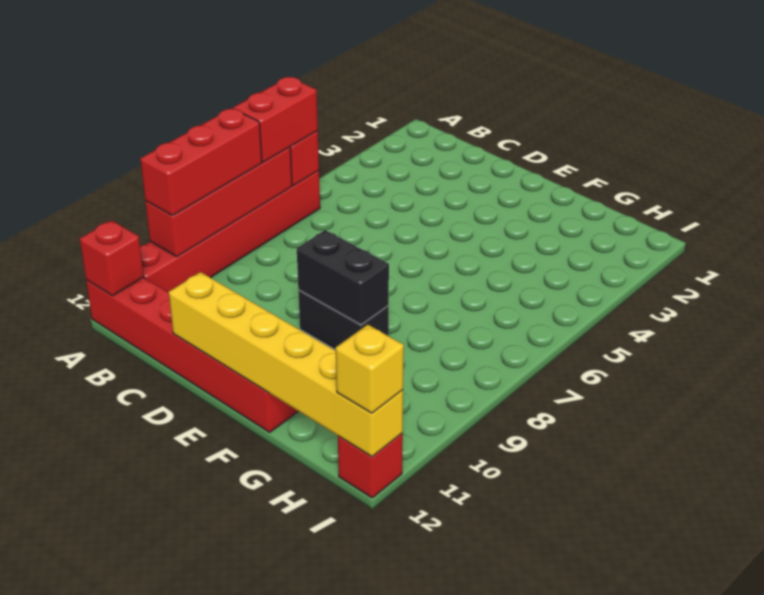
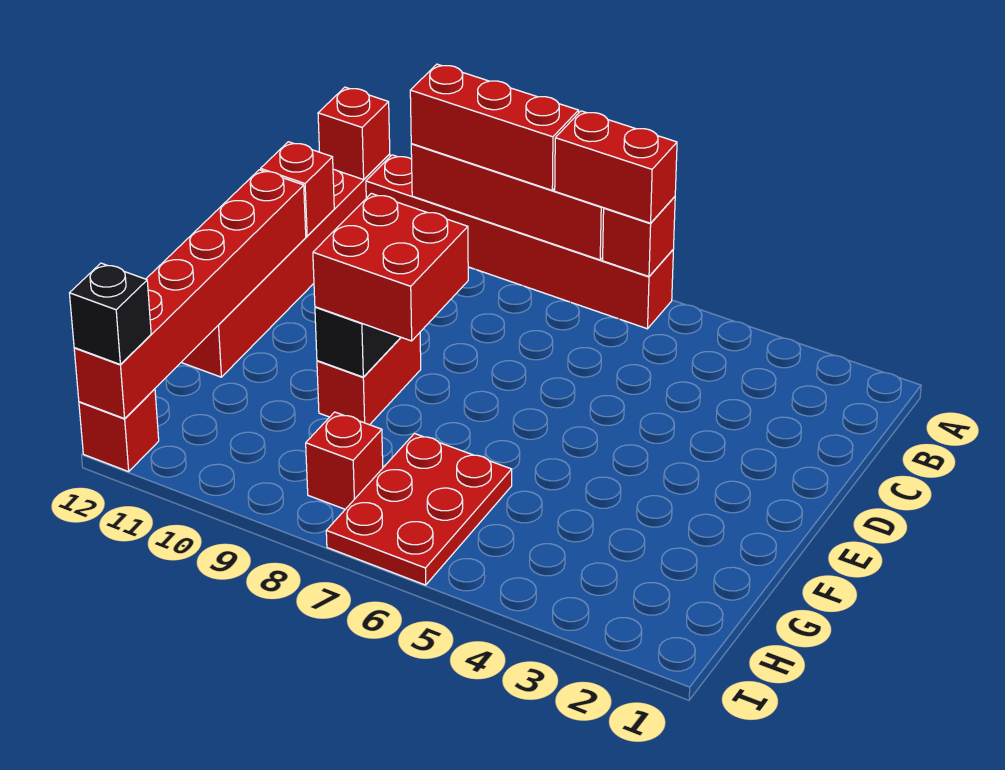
none -> red 1x1 brick [261,142,334,236]
yellow 1x6 brick [169,272,403,457] -> red 1x6 brick [74,170,306,419]
none -> red 2x2 brick [313,193,468,341]
black 1x2 brick [298,290,389,350] -> red 1x2 brick [317,333,421,425]
none -> red 2x3 plate [326,434,512,585]
none -> red 1x1 brick [306,412,383,509]
yellow 1x1 brick [336,325,404,413] -> black 1x1 brick [69,263,151,364]

